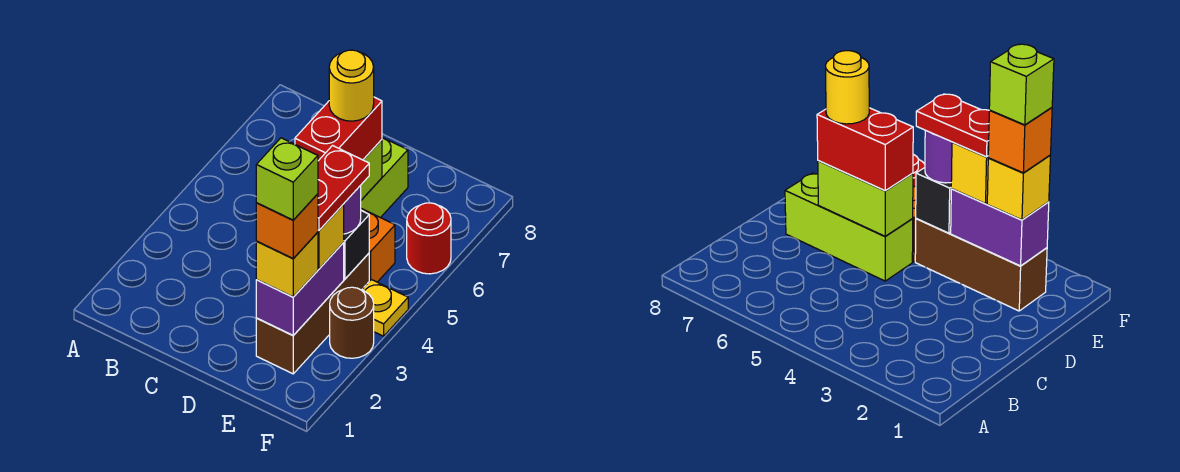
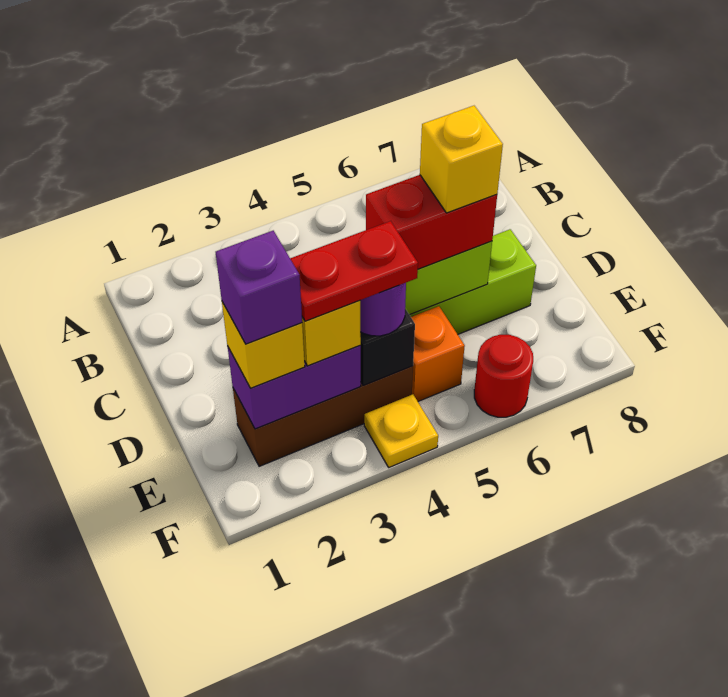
yellow 1x1 round brick [329,50,374,121] -> yellow 1x1 brick [420,106,503,213]
orange 1x1 brick [256,194,318,259] -> purple 1x1 brick [216,231,302,344]
lime 1x1 brick [256,138,318,220] -> none
brown 1x1 round brick [330,287,374,358] -> none

